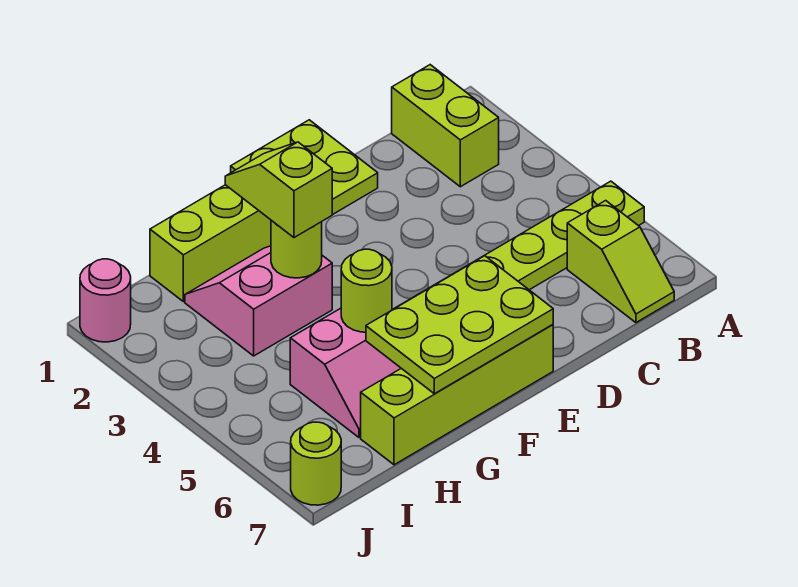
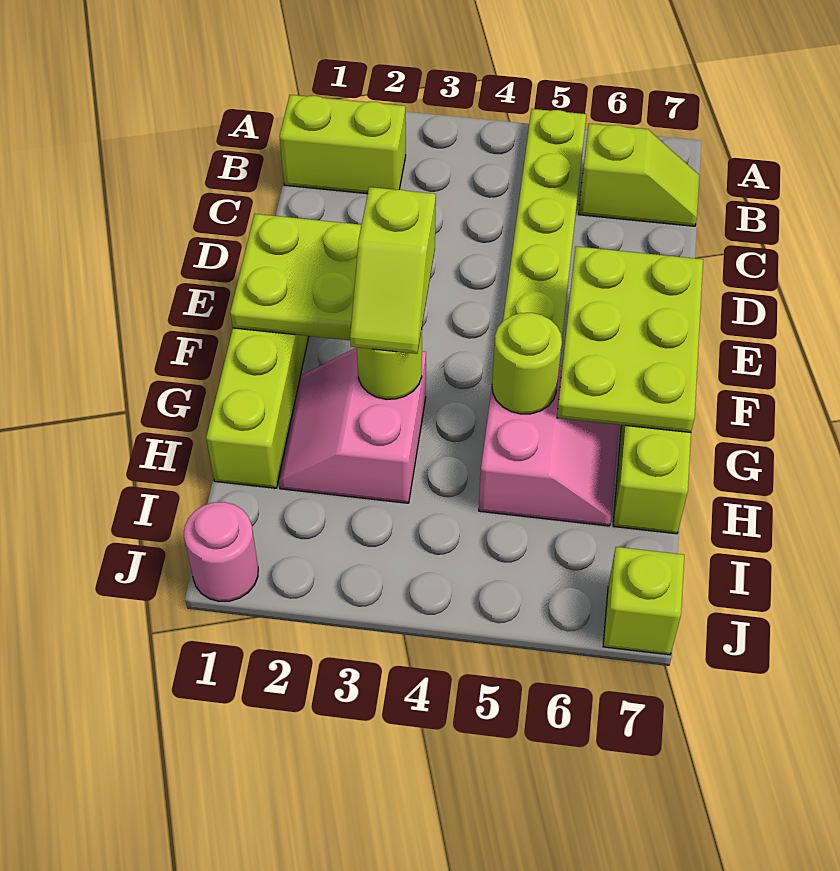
lime 1x2 slope [225,142,332,238] -> lime 1x2 slope turned to [350,187,436,354]
lime 1x1 round brick [291,422,341,505] -> lime 1x1 brick [603,547,684,655]

